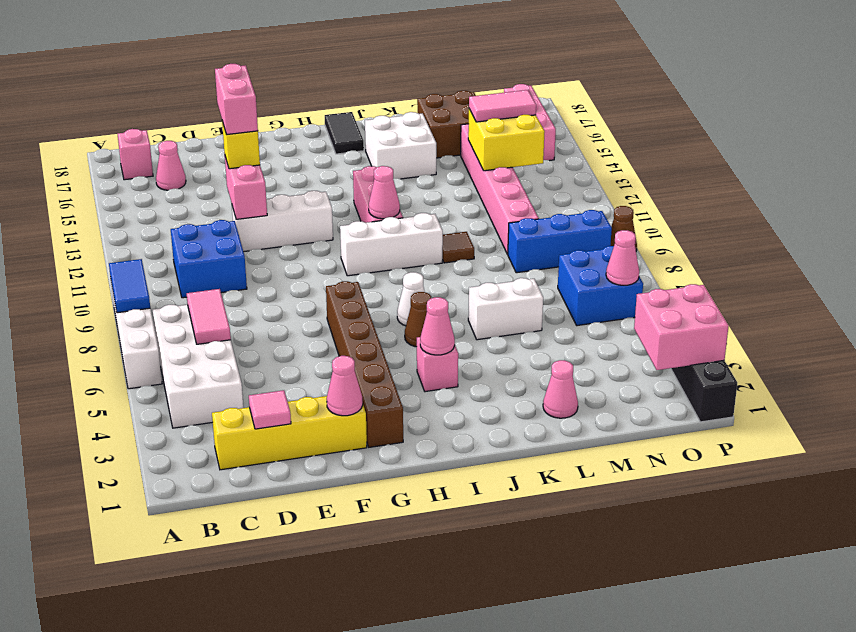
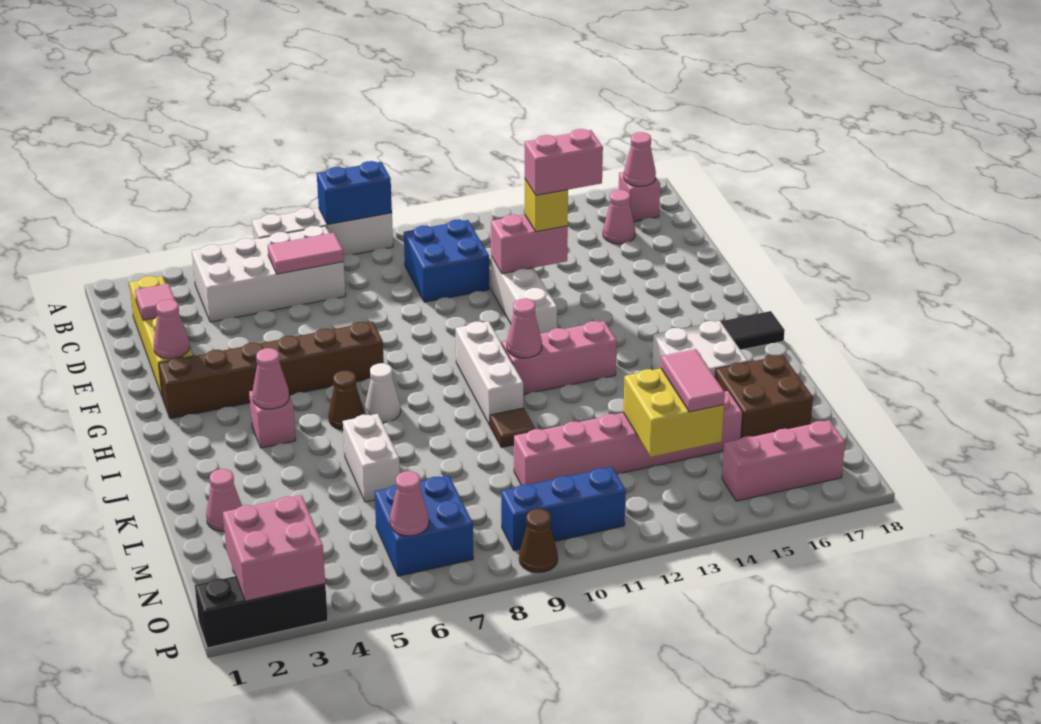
blue 1x2 tile [109,259,150,313] -> blue 1x2 brick [317,161,392,225]
none -> pink 1x1 cone [624,132,656,186]
blue 1x3 brick [508,210,612,273] -> blue 1x3 brick turned to [501,467,626,550]

